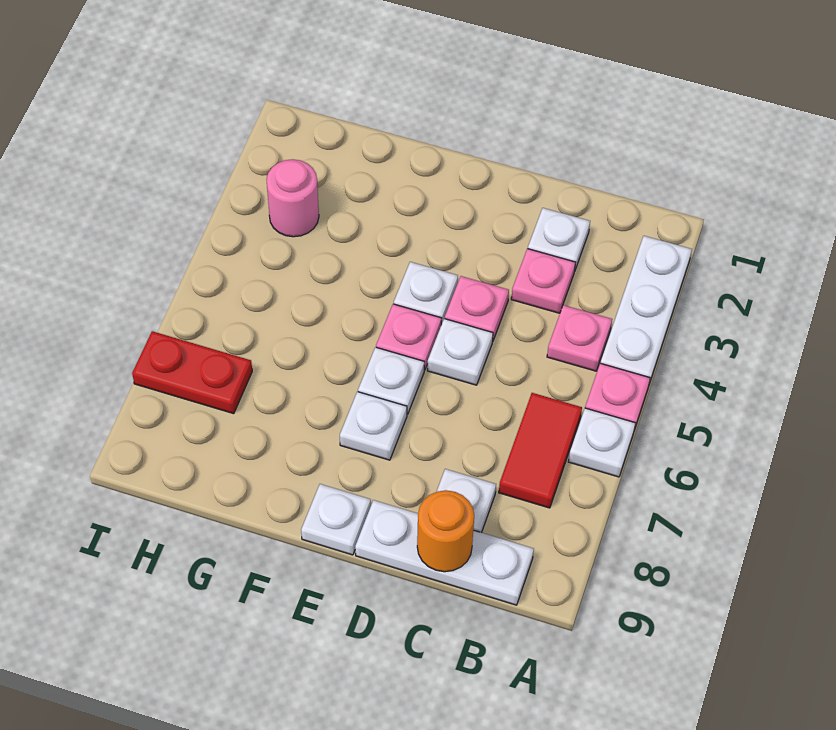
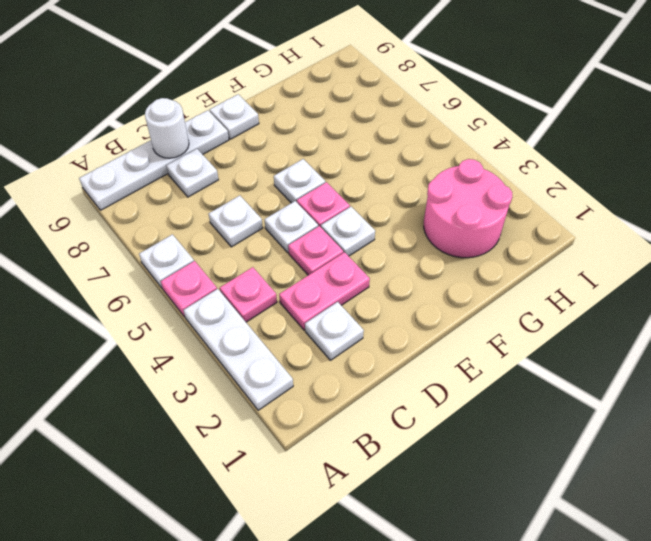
red 1x2 tile [499,393,582,508] -> none
white 1x3 plate [355,500,534,605] -> white 1x4 plate [79,110,229,210]
pink 1x1 plate [511,249,576,313] -> pink 1x2 plate [279,252,370,330]
orange 1x1 round brick [417,490,474,572] -> white 1x1 round brick [145,98,189,158]
white 1x1 plate [340,392,407,460] -> white 1x1 plate moved to [209,196,263,247]
pink 1x1 round brick [267,159,319,237] -> pink 2x2 round brick [424,159,512,258]
red 1x2 plate [132,331,252,414] -> none

